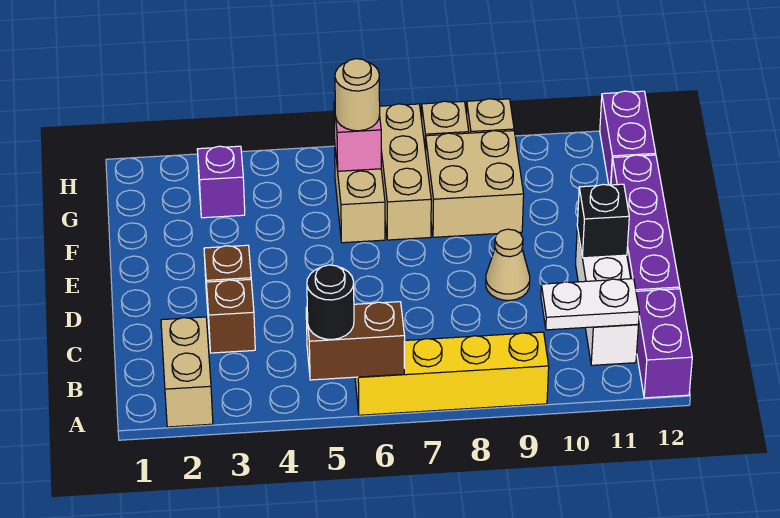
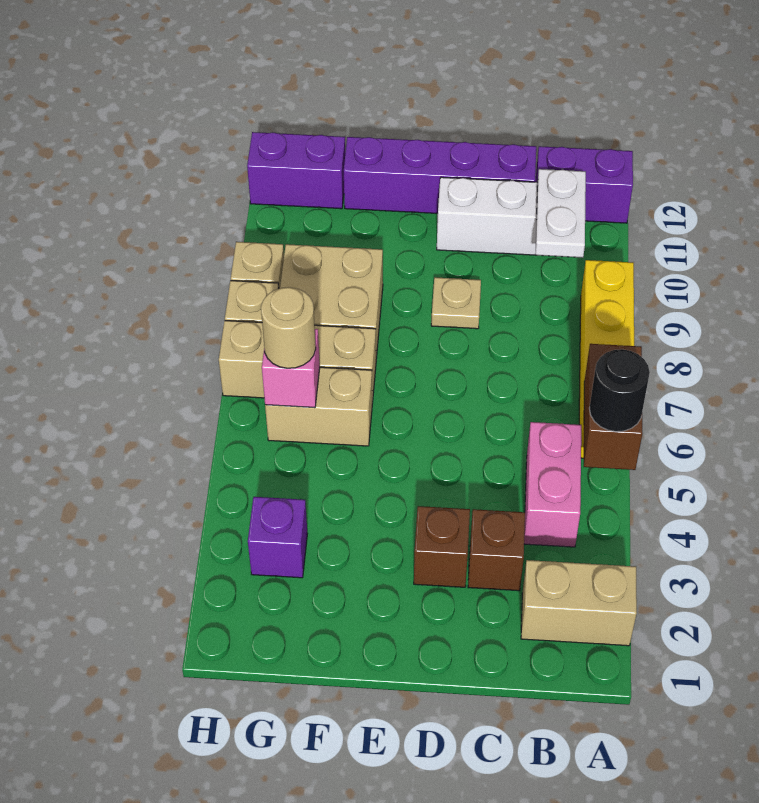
none -> pink 1x2 brick [524,422,581,547]
tan 1x1 cone [486,229,530,300] -> tan 1x1 plate [431,277,481,329]
black 1x1 brick [577,184,629,258] -> none

